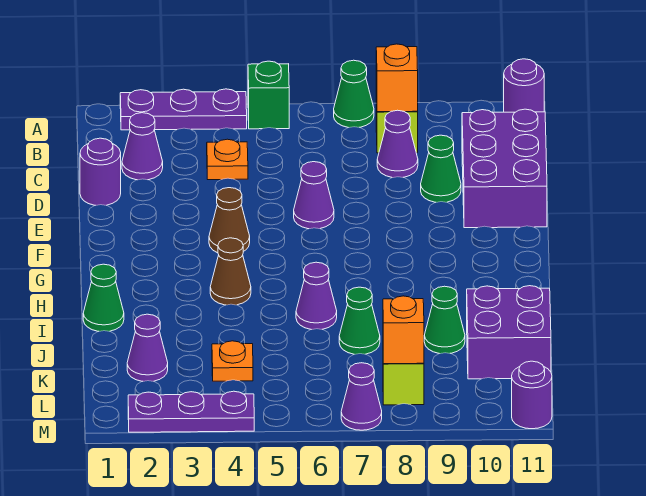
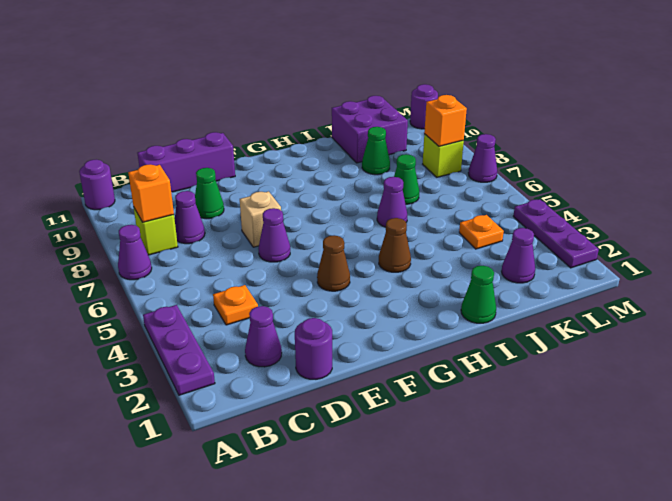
green 1x1 brick [248,61,289,129] -> none
green 1x1 cone [334,60,374,128] -> purple 1x1 cone [118,225,152,280]
purple 2x3 brick [462,109,547,228] -> purple 1x3 brick [137,132,235,192]
none -> tan 1x1 brick [240,191,281,247]

